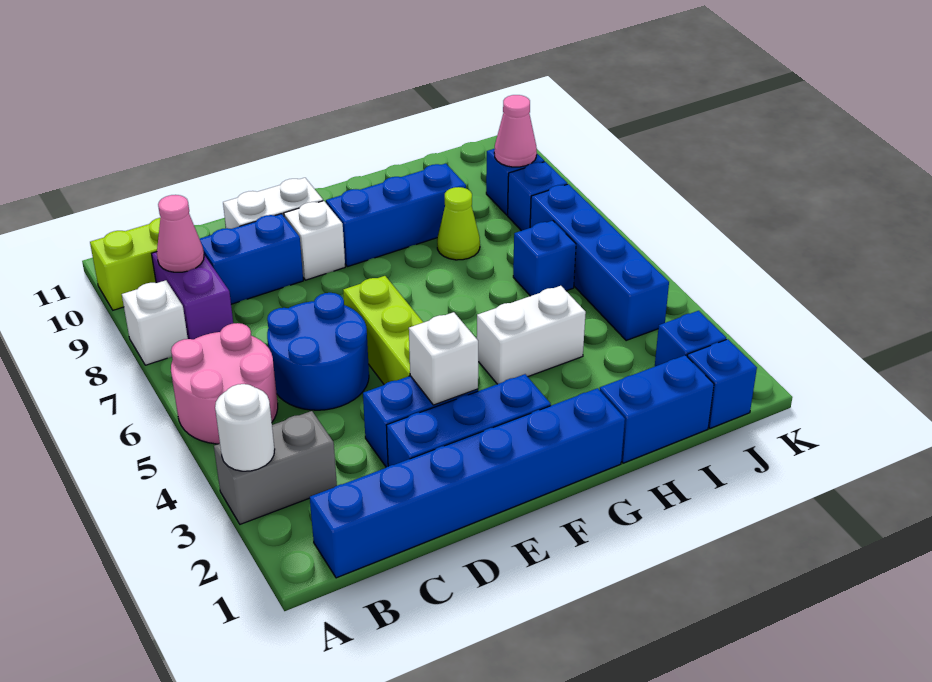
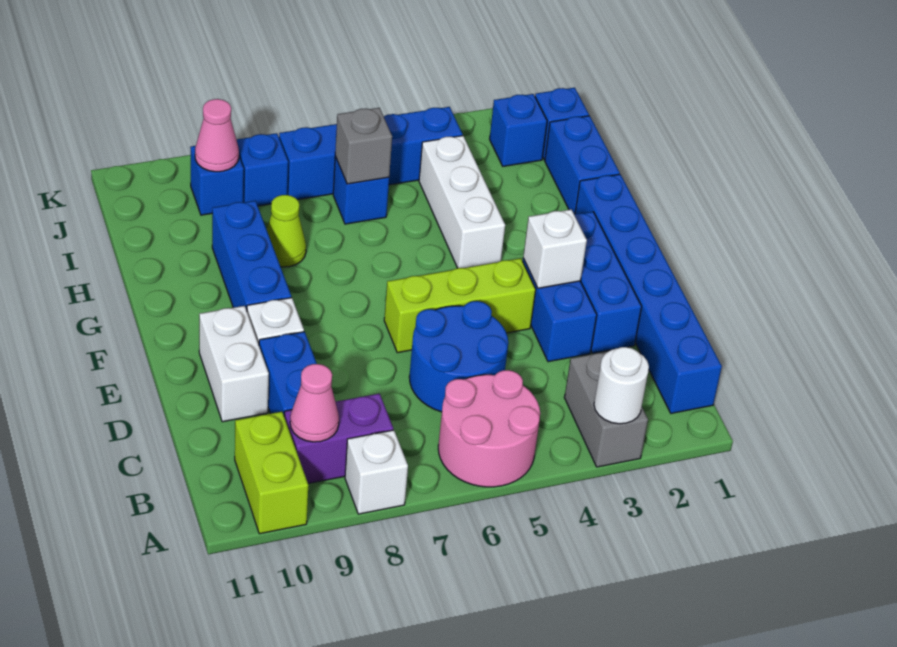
white 1x2 brick [477,286,586,384] -> white 1x3 brick [419,136,505,268]
none -> grey 1x1 brick [335,108,392,184]

